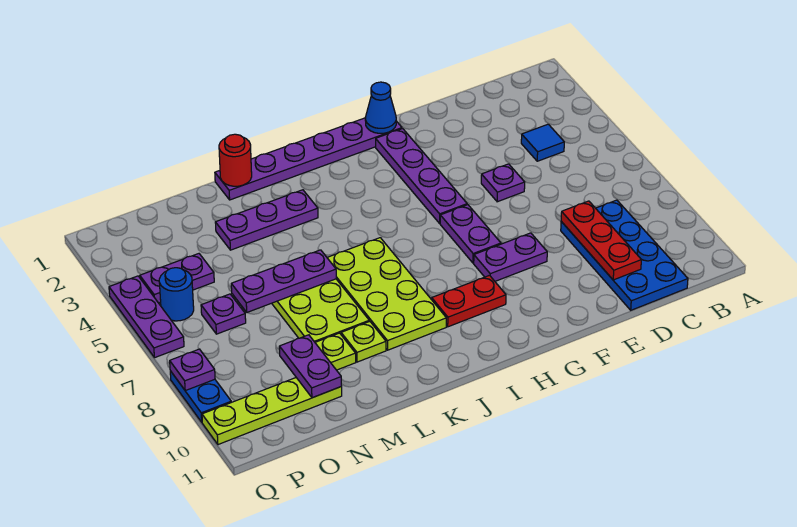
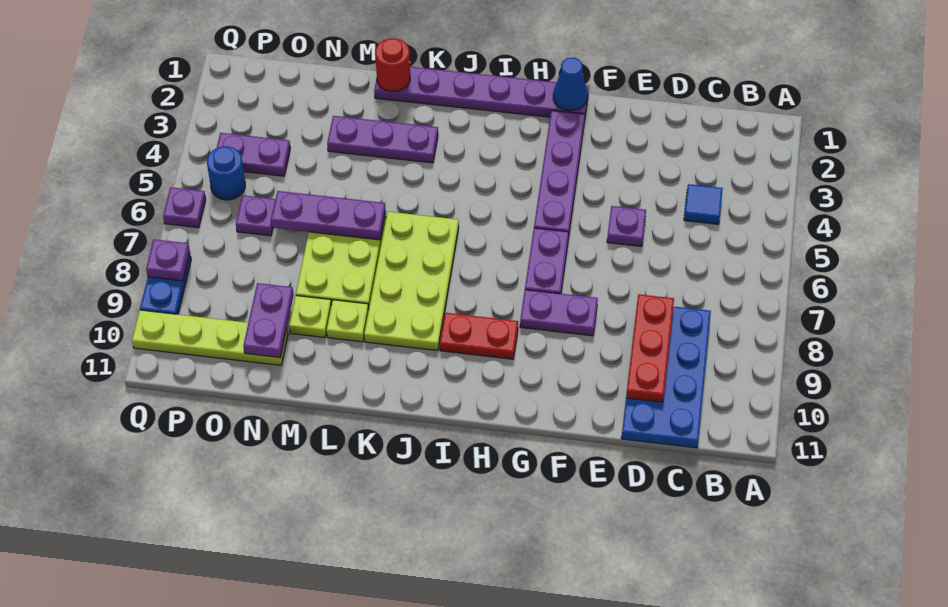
purple 1x3 plate [109,276,184,358] -> purple 1x1 plate [163,187,206,228]

